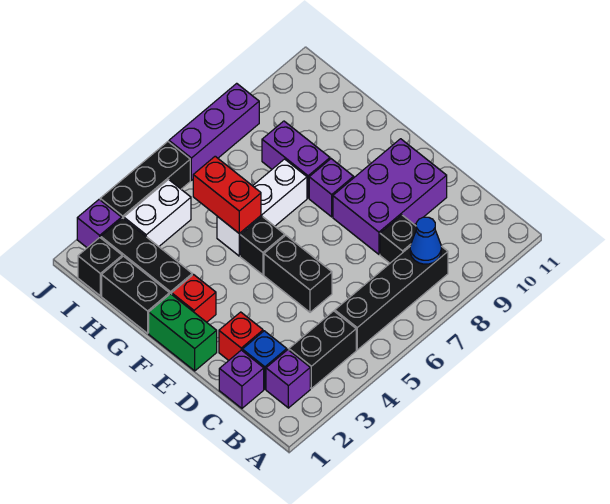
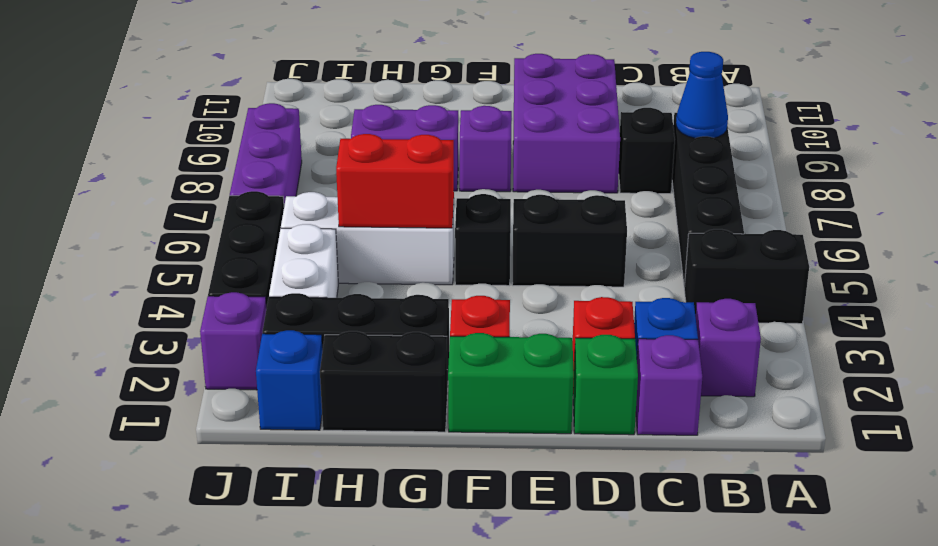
black 1x2 brick [289,311,356,389] -> black 1x2 brick turned to [684,229,809,324]
none -> green 1x1 brick [573,335,638,435]
white 1x3 brick [217,159,307,256] -> white 1x3 brick turned to [281,192,454,285]
black 1x1 brick [78,238,122,296] -> blue 1x1 brick [256,330,323,430]

